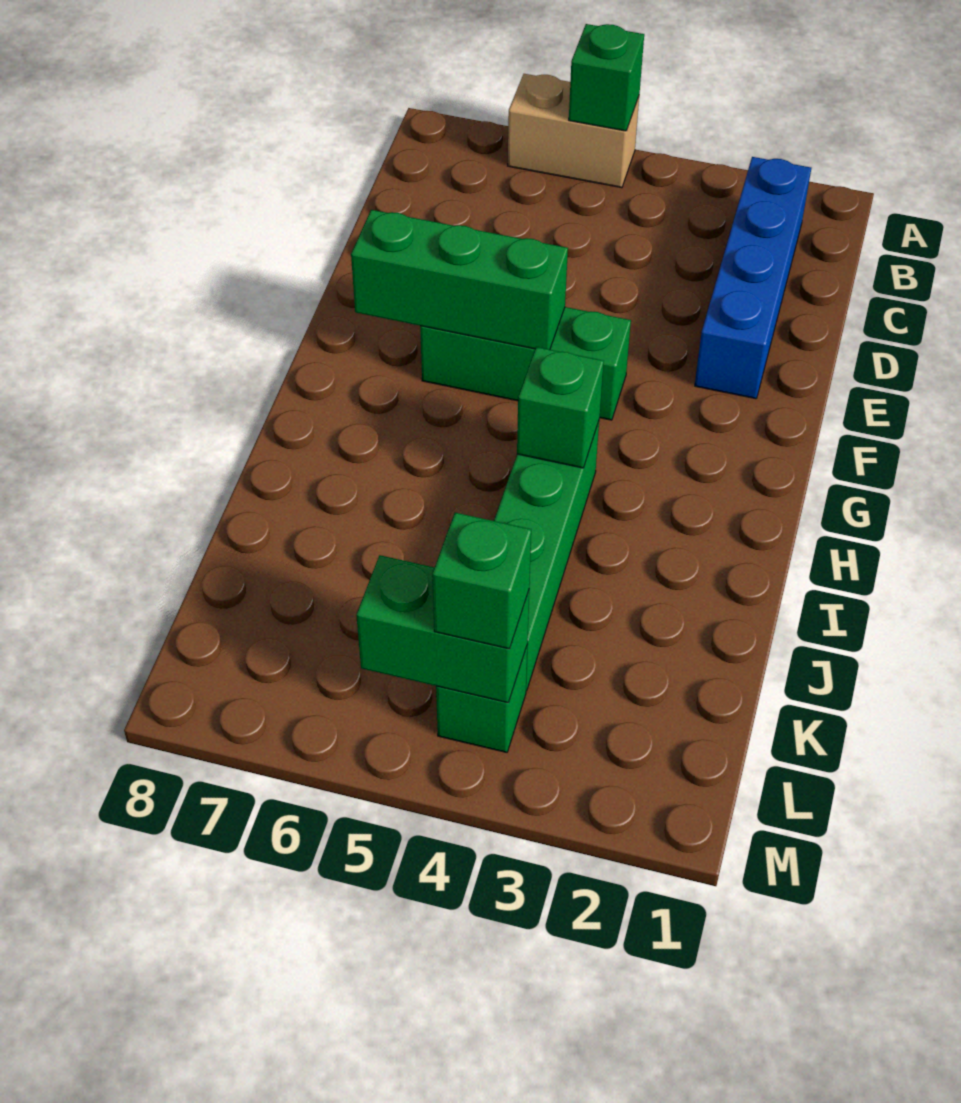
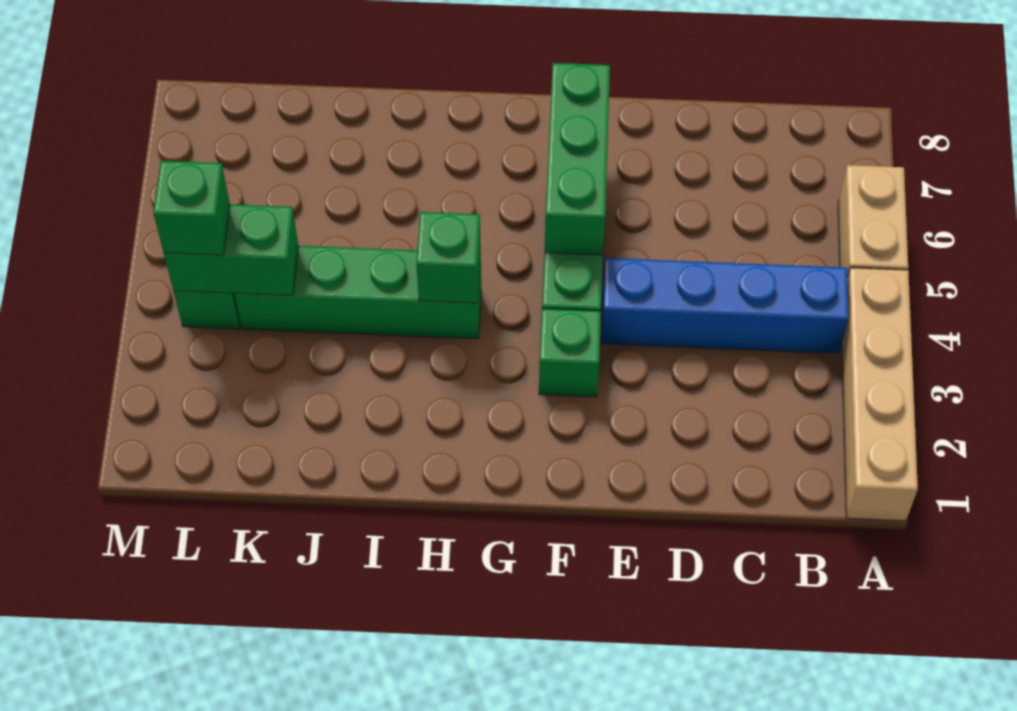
none -> tan 1x4 brick [842,268,918,521]
green 1x1 brick [569,24,644,131] -> green 1x1 brick moved to [539,309,601,397]
blue 1x4 brick [695,157,811,399] -> blue 1x4 brick moved to [601,258,849,353]
green 1x2 brick [356,555,529,703] -> green 1x2 brick turned to [164,204,298,296]

